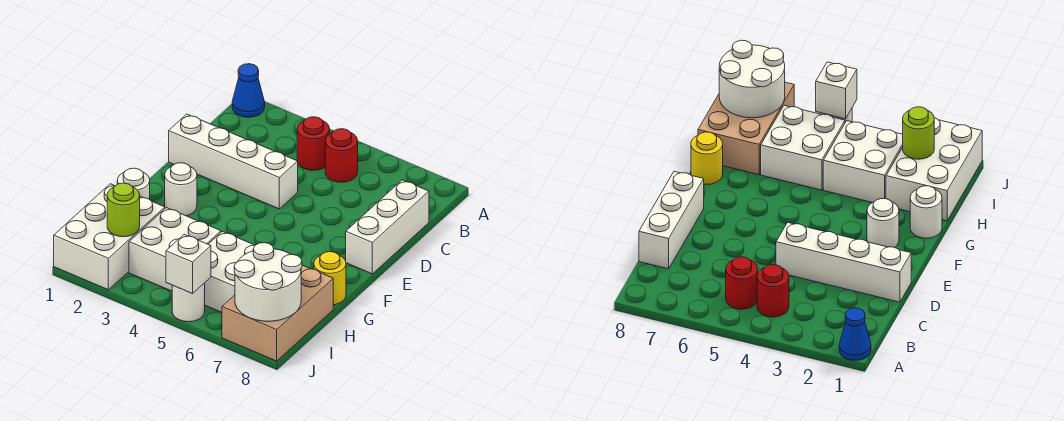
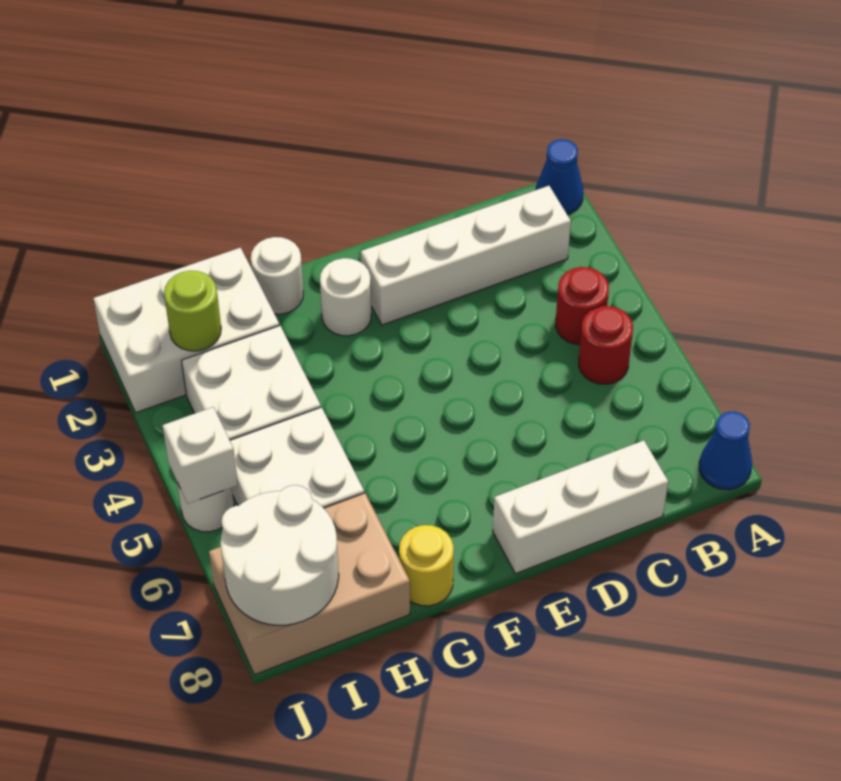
none -> blue 1x1 cone [699,411,752,489]
white 1x4 brick [169,114,298,209] -> white 1x4 brick turned to [361,186,571,325]

